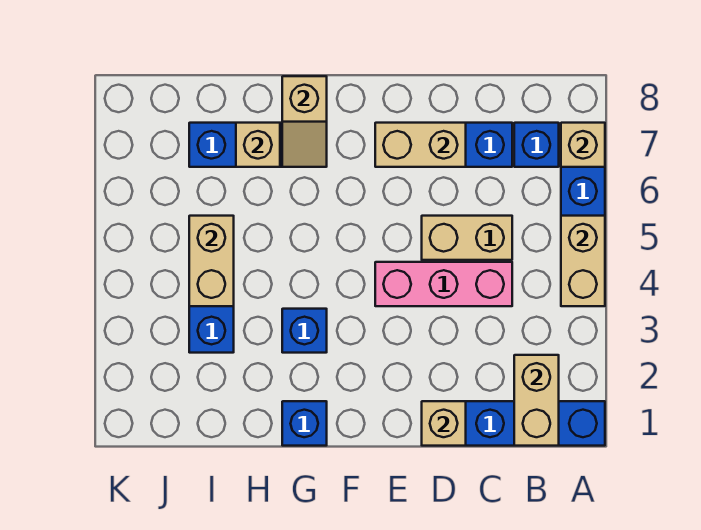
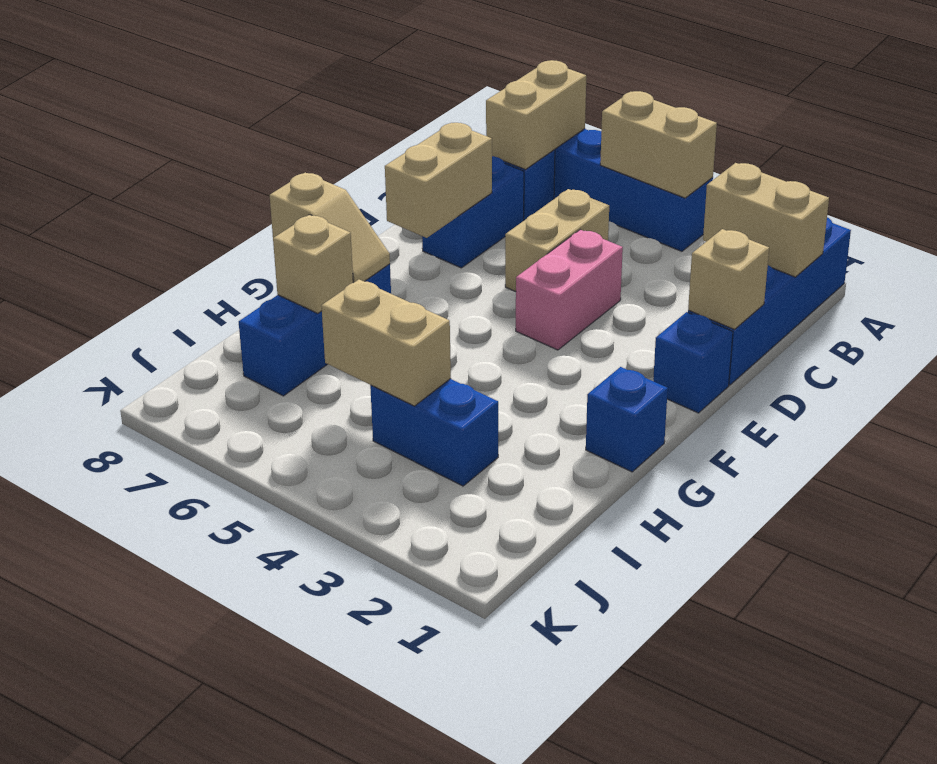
tan 1x1 brick [561,123,605,167] -> tan 1x2 brick [486,60,586,170]
pink 1x3 brick [375,262,512,306] -> pink 1x2 brick [516,230,623,350]
blue 1x1 brick [282,309,327,353] -> blue 1x1 brick moved to [653,312,733,413]

